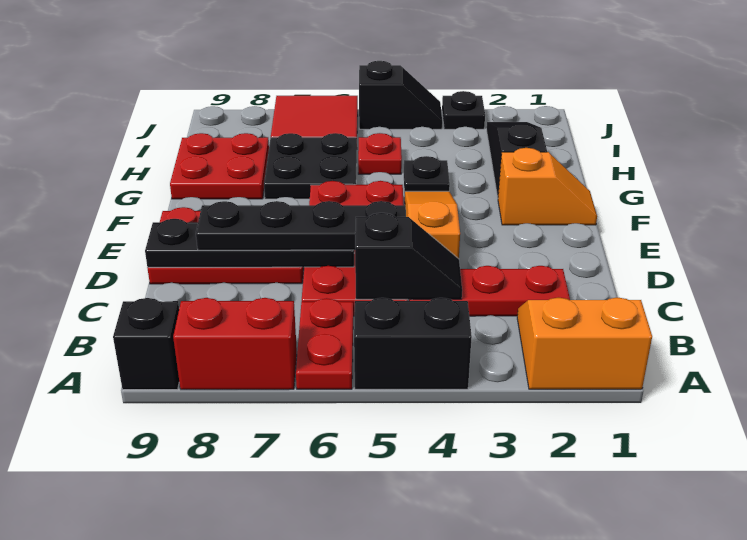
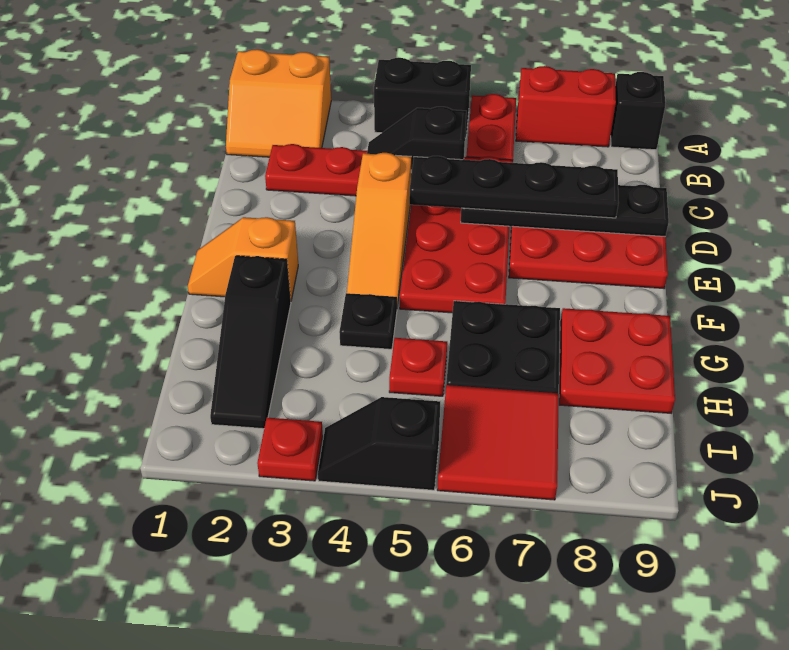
black 1x1 plate [442,91,485,129] -> red 1x1 plate [257,418,323,481]

